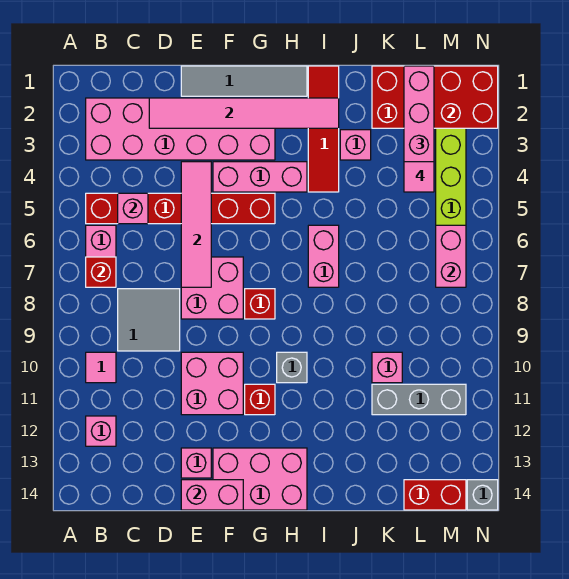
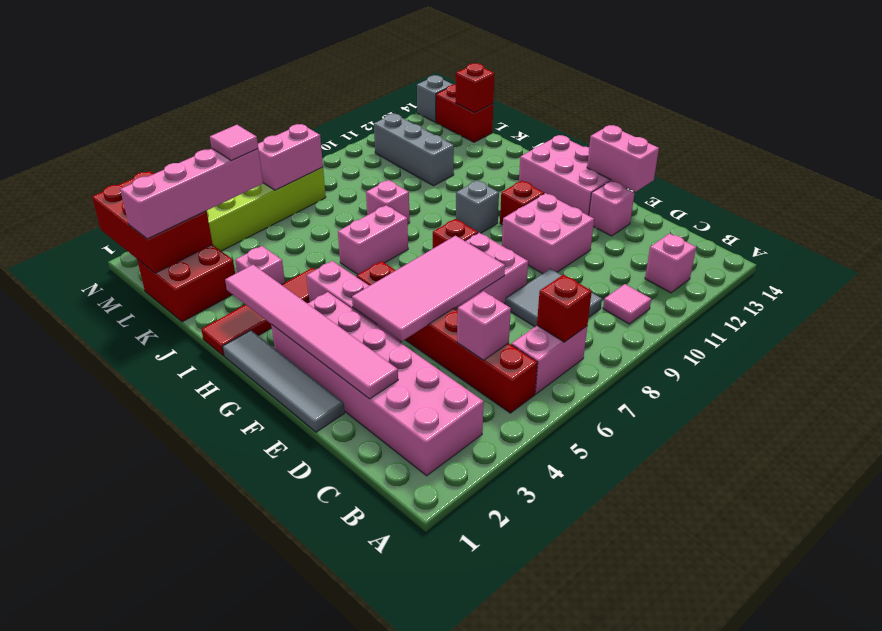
pink 1x4 tile [181,162,211,287] -> pink 2x4 tile [352,236,505,341]
pink 1x1 brick [372,352,402,383] -> pink 1x1 brick moved to [366,180,410,224]
none -> red 1x1 brick [456,63,495,113]

